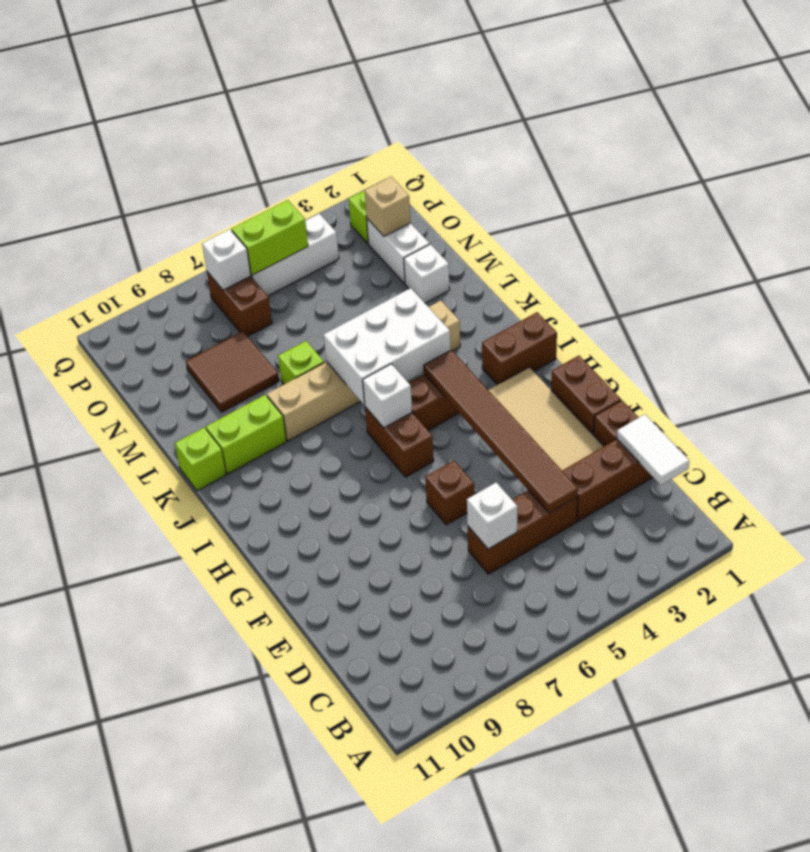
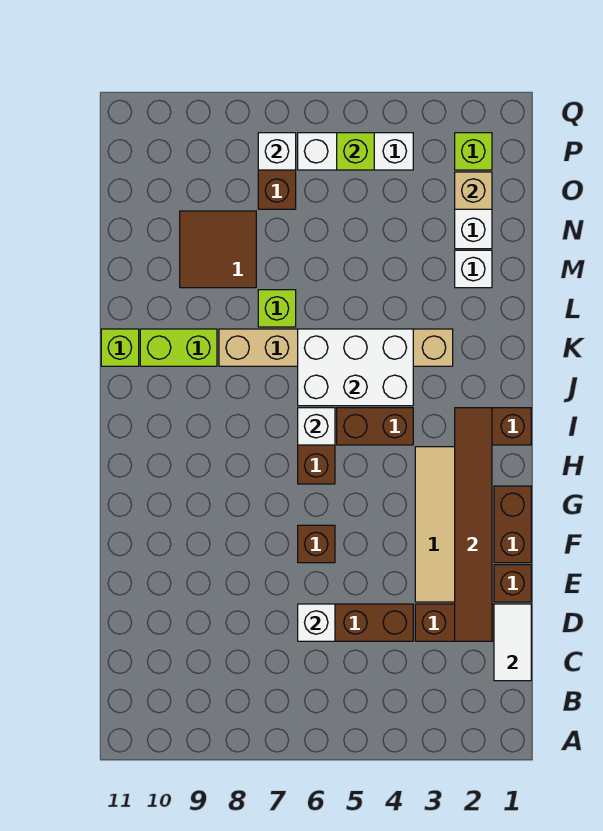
brown 1x6 tile [424,350,578,513] -> brown 1x6 tile moved to [455,408,492,641]
lime 1x2 brick [232,200,308,275] -> lime 1x1 brick [337,133,374,170]

